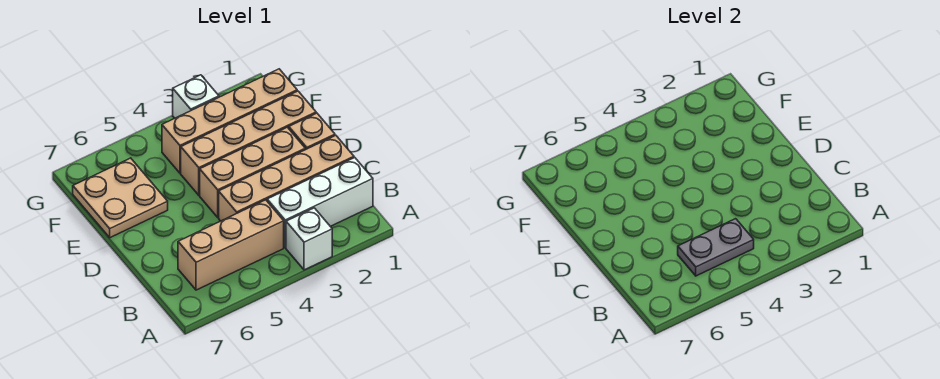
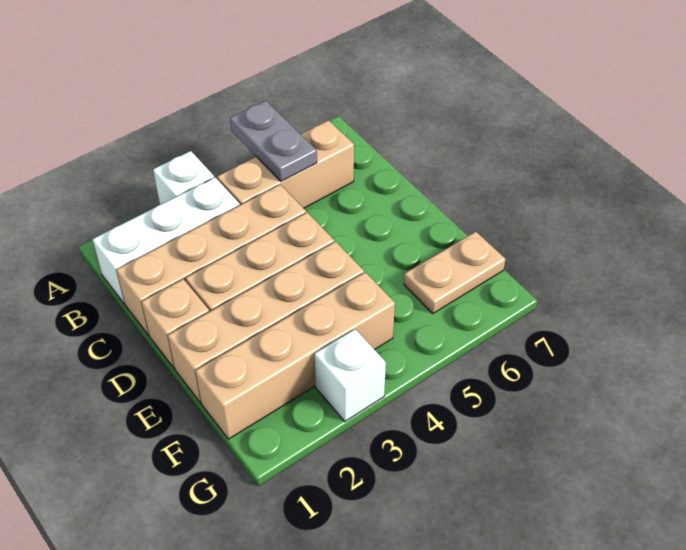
grey 1x2 plate [678,219,754,276] -> grey 1x2 plate turned to [230,101,317,181]
tan 2x2 plate [73,158,168,238] -> tan 1x2 plate [404,232,505,313]

